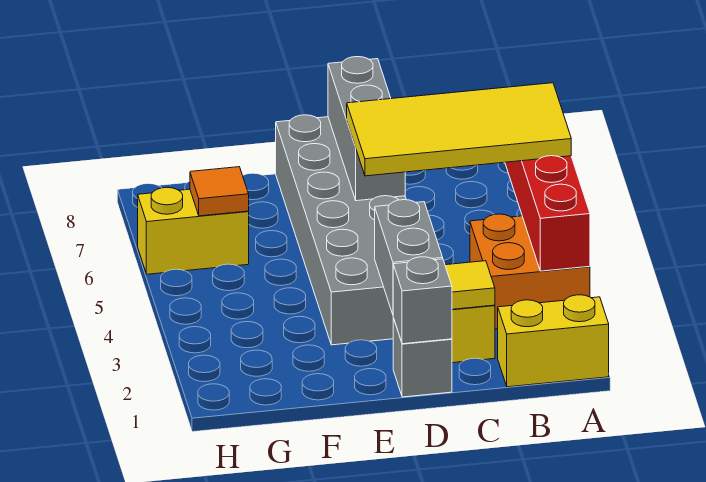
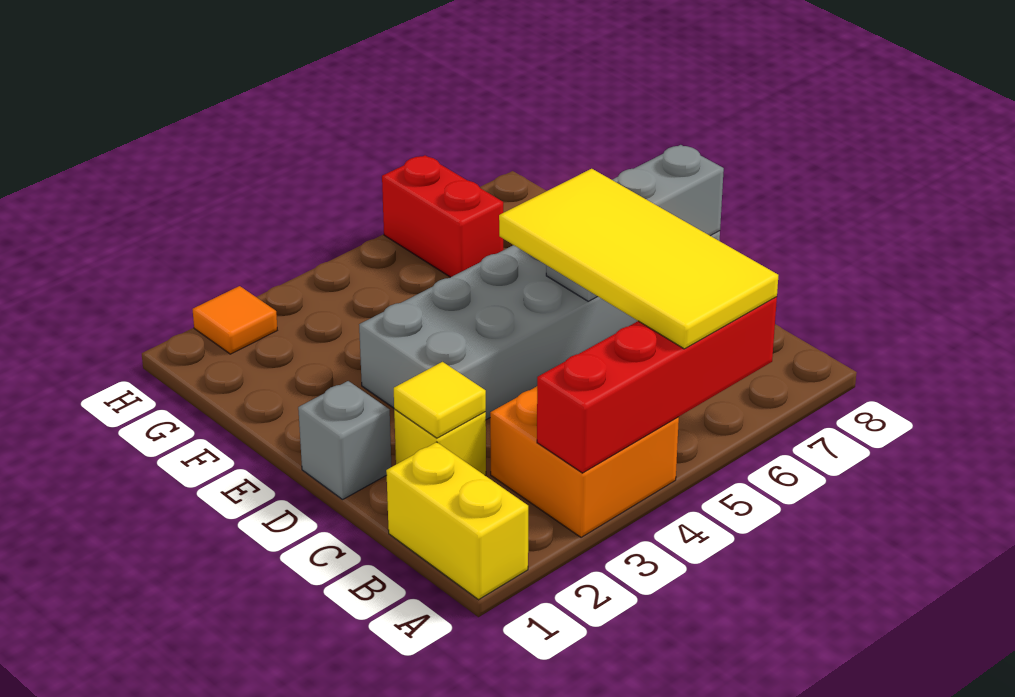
grey 1x1 brick [393,257,452,344] -> none
grey 1x2 brick [375,200,443,314] -> none
yellow 1x2 brick [138,188,249,274] -> red 1x2 brick [382,155,503,277]
orange 1x1 tile [190,167,249,216] -> orange 1x1 tile moved to [193,286,277,354]

